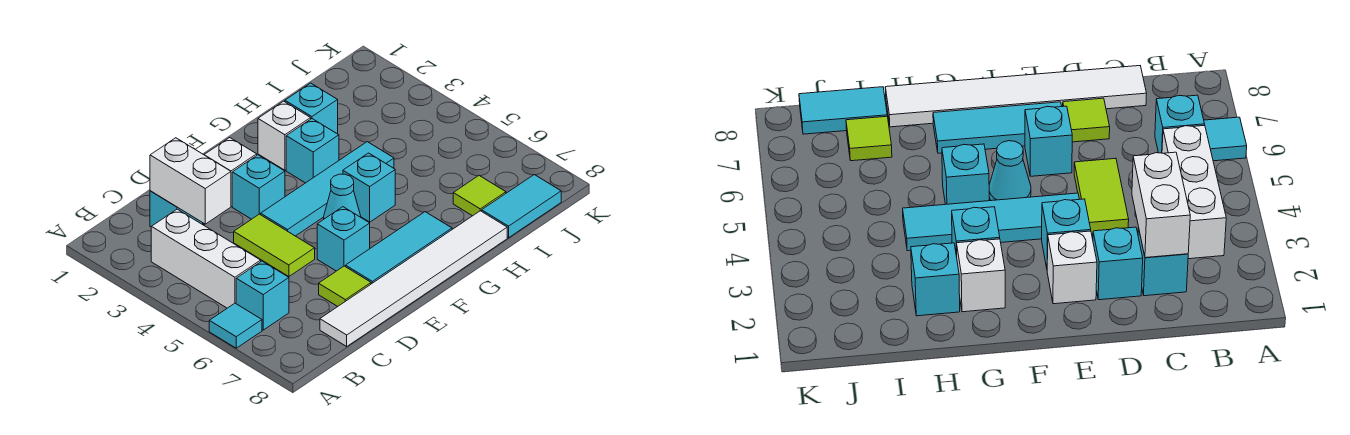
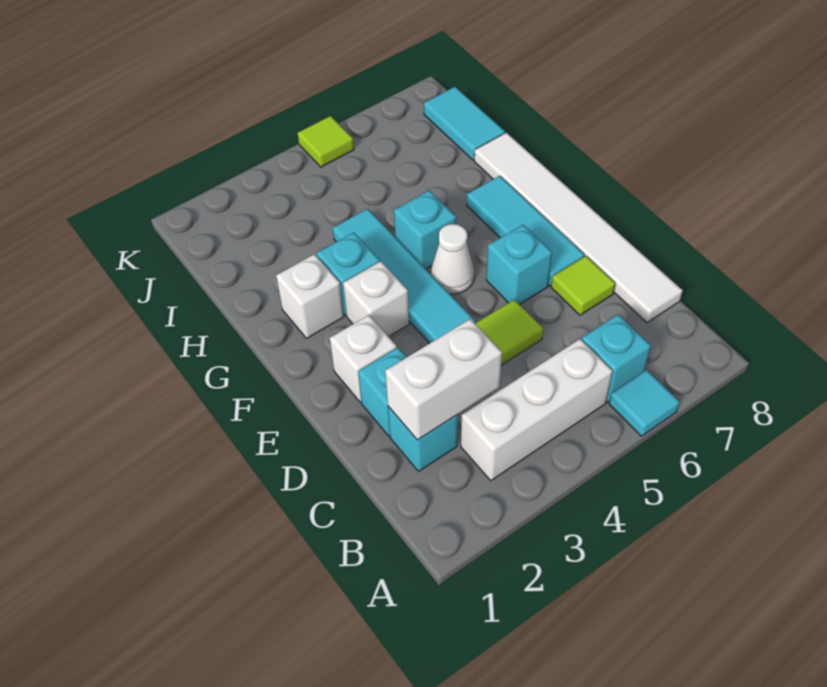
cyan 1x1 brick [232,155,285,219] -> none
none -> white 1x1 brick [343,261,409,337]
cyan 1x1 cone [324,174,361,219] -> white 1x1 cone [431,224,475,294]
cyan 1x1 brick [285,83,338,134] -> none
lime 1x1 tile [453,176,506,216] -> lime 1x1 tile moved to [298,116,354,167]

